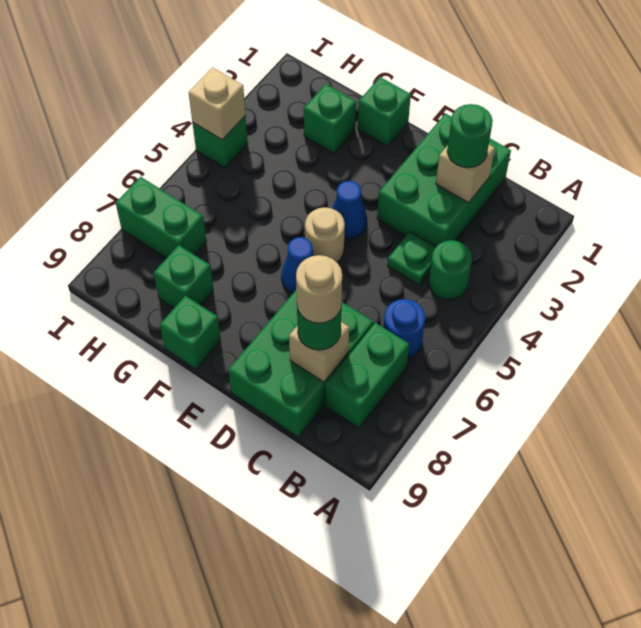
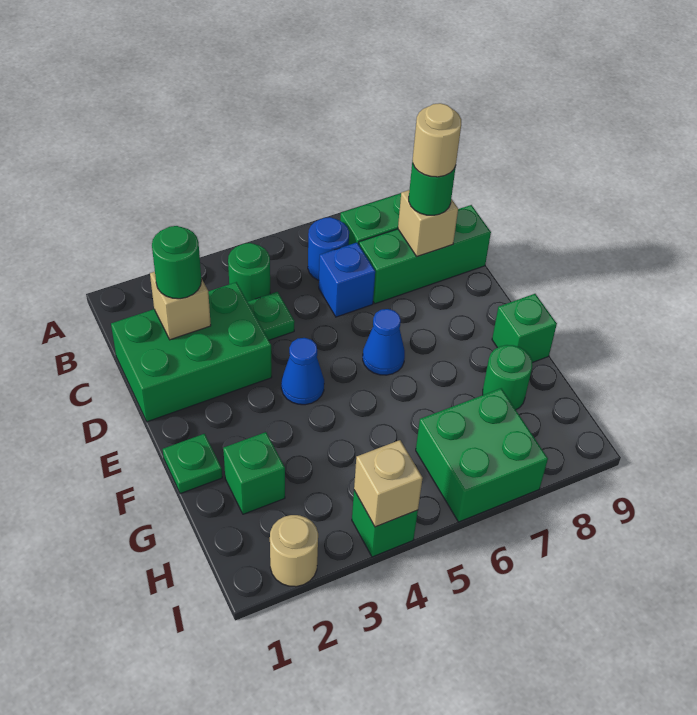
none -> blue 1x1 brick [319,243,375,317]
green 2x3 brick [228,290,373,437] -> green 1x3 brick [359,205,491,304]
tan 1x1 round brick [305,207,345,262] -> tan 1x1 round brick moved to [270,515,318,587]
green 1x1 brick [358,77,411,146] -> green 1x1 plate [163,434,222,494]
green 1x1 brick [154,245,213,308] -> green 1x1 round brick [483,345,533,410]
green 1x2 brick [116,177,207,258] -> green 2x2 brick [416,389,548,522]

